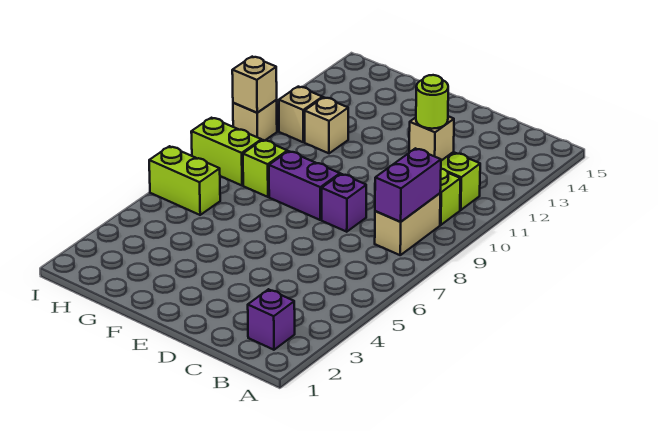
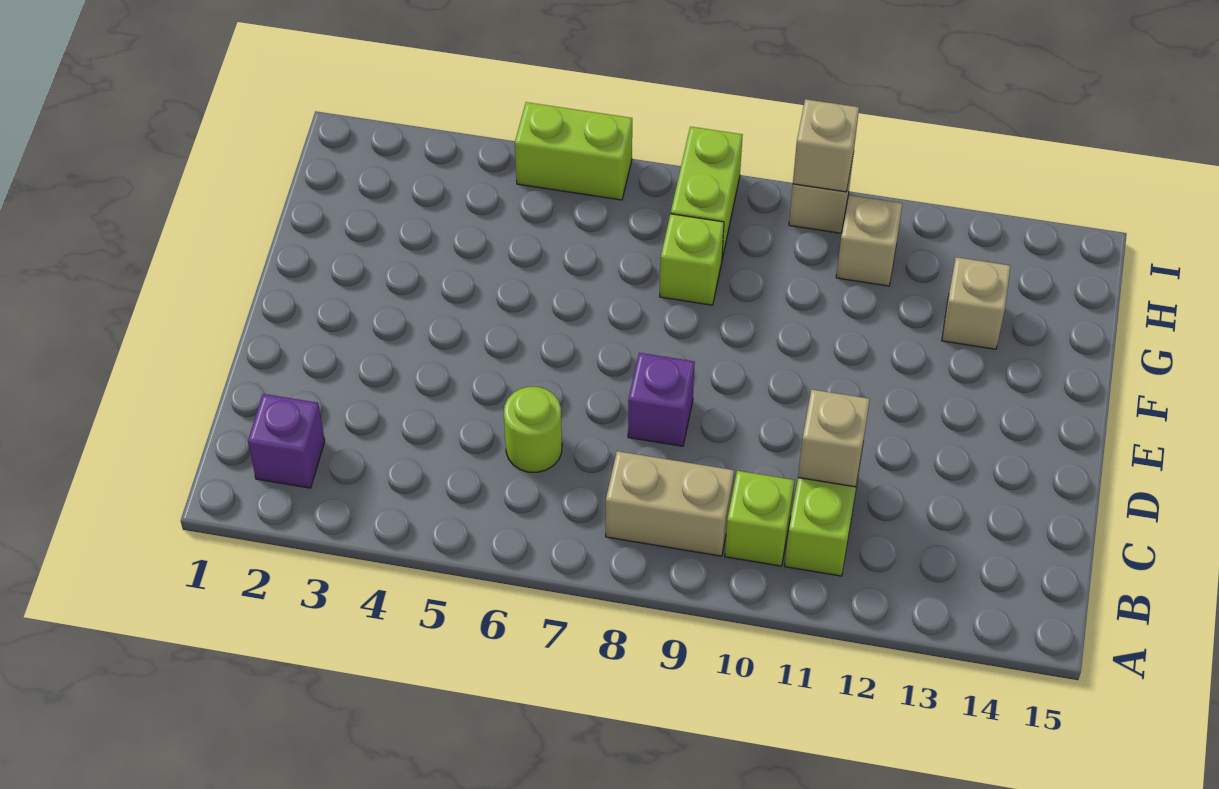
purple 1x2 brick [375,148,441,222] -> none
lime 1x1 round brick [416,75,448,129] -> lime 1x1 round brick moved to [504,387,562,472]
purple 1x2 brick [269,151,340,220] -> none
tan 1x1 brick [305,97,348,153] -> tan 1x1 brick moved to [942,257,1011,349]
lime 1x2 brick [149,146,220,215] -> lime 1x2 brick turned to [515,102,632,200]

